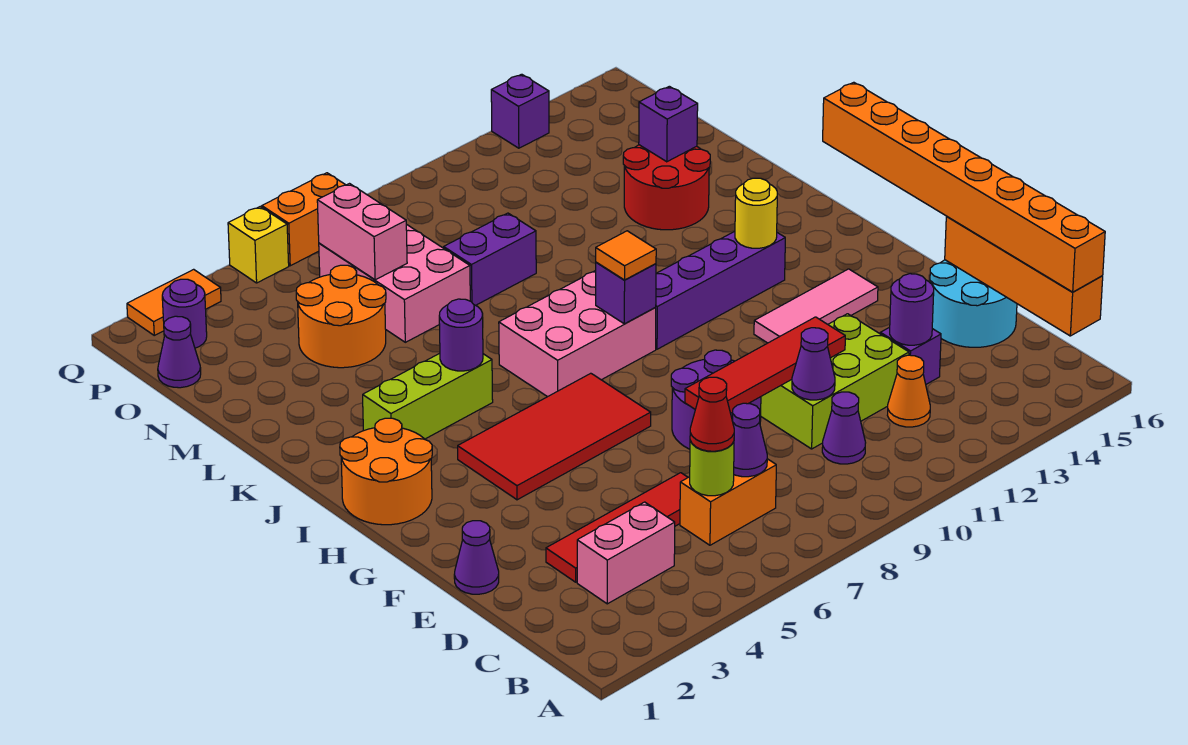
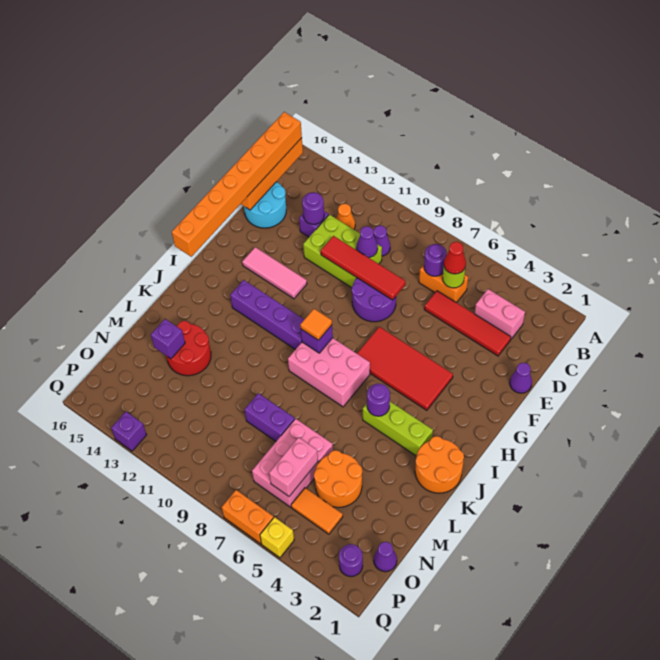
purple 1x1 cone [733,403,767,477] -> purple 1x1 round brick [424,244,447,276]
orange 2x2 round brick [340,418,432,525] -> orange 2x2 round brick moved to [415,436,464,493]
yellow 1x1 round brick [735,178,777,248] -> none
orange 1x2 tile [127,269,221,335] -> orange 1x2 tile moved to [291,488,343,534]

